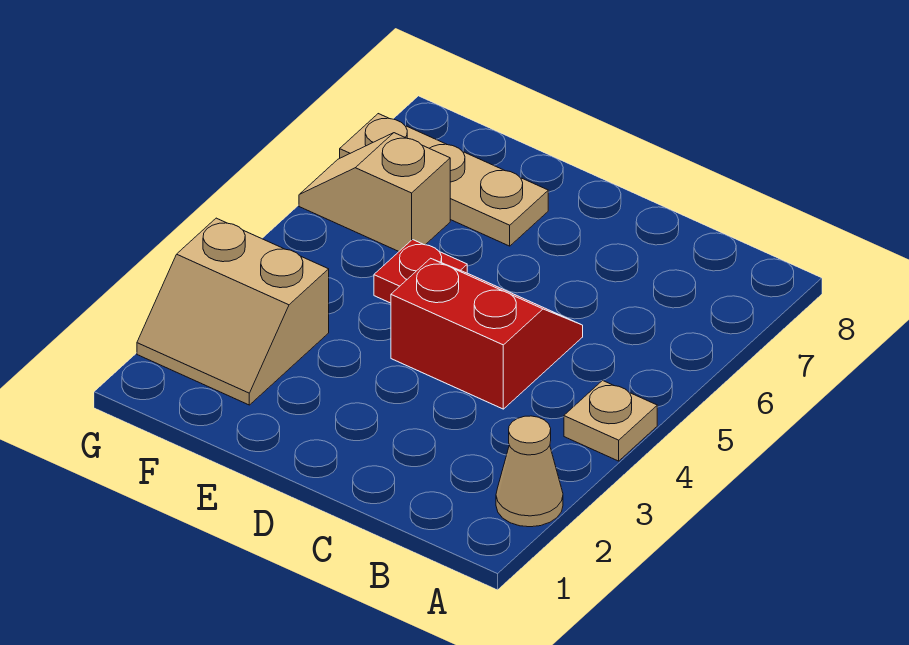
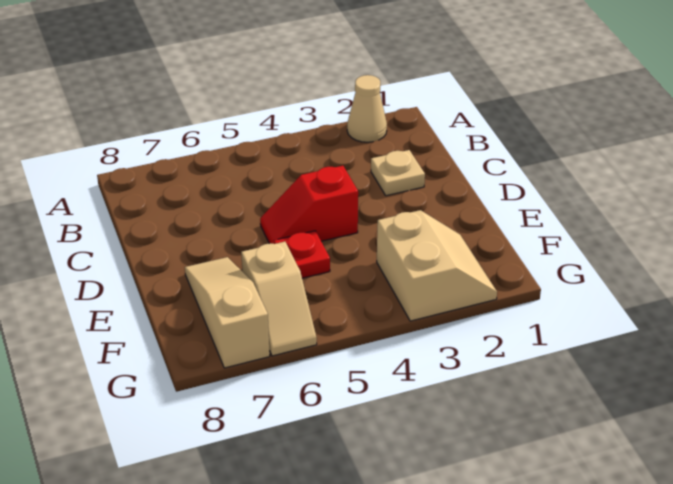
tan 1x1 plate [564,380,657,461] -> tan 1x1 plate moved to [371,150,425,196]
red 2x2 slope [391,258,583,409] -> red 1x2 slope [260,166,358,244]
tan 1x3 plate [340,114,548,246] -> tan 1x3 slope [185,257,270,368]

